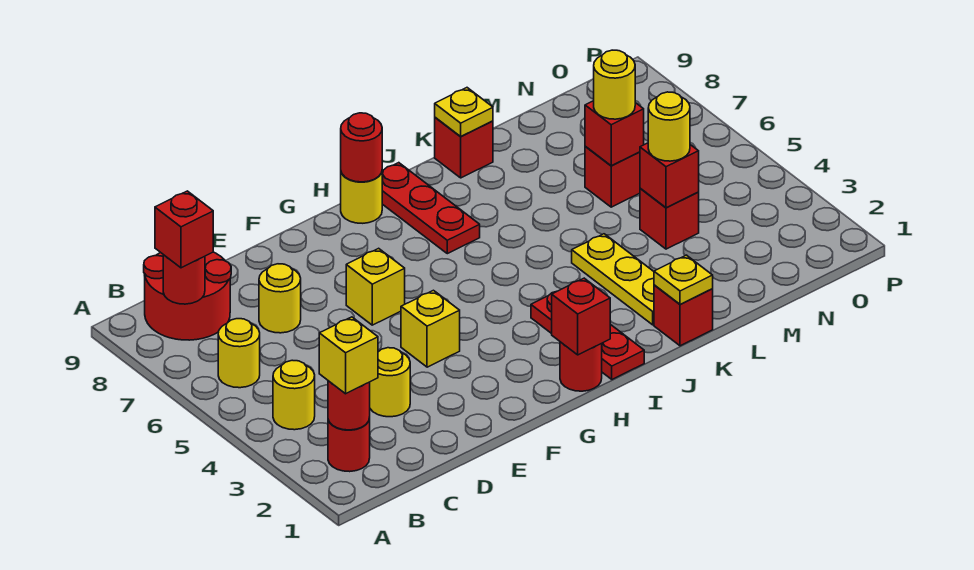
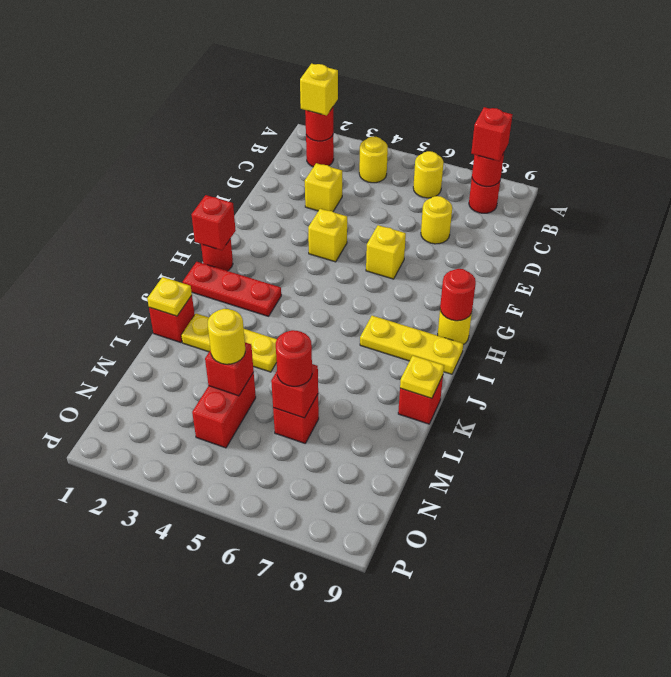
red 2x2 round brick [144,252,231,340] -> red 1x1 round brick [469,179,500,213]
yellow 1x1 round brick [370,348,410,417] -> yellow 1x1 brick [305,163,342,212]
red 1x3 plate [382,163,480,254] -> yellow 1x3 plate [360,316,463,374]
red 1x1 brick [640,189,699,249] -> red 1x2 brick [192,372,256,448]
yellow 1x1 round brick [594,50,635,119] -> red 1x1 round brick [276,330,312,386]

